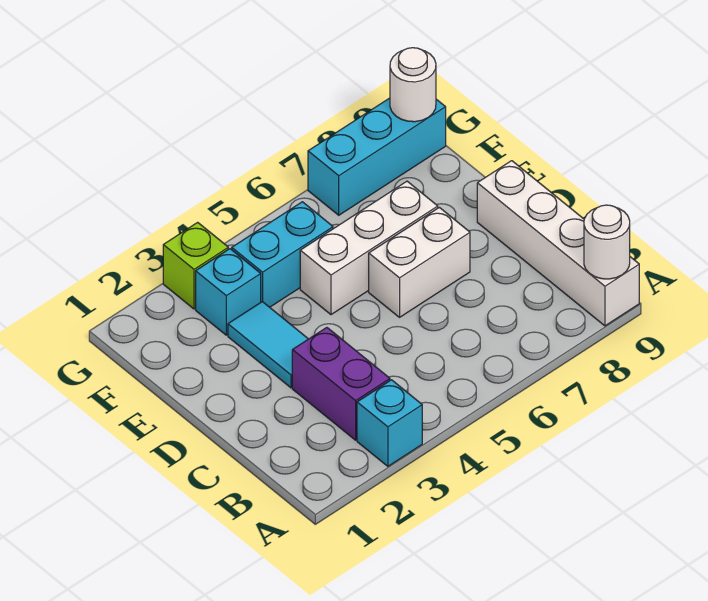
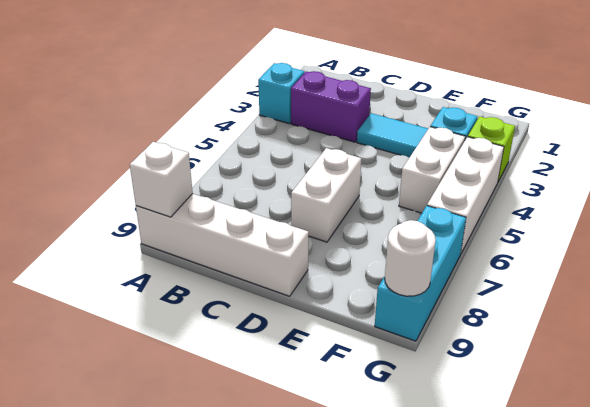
white 1x1 round brick [584,205,630,279] -> white 1x1 brick [130,142,193,217]
white 1x3 brick [300,181,438,315] -> white 1x3 brick moved to [427,137,504,253]
cyan 1x2 brick [232,202,333,307] -> white 1x2 brick [399,127,465,213]

